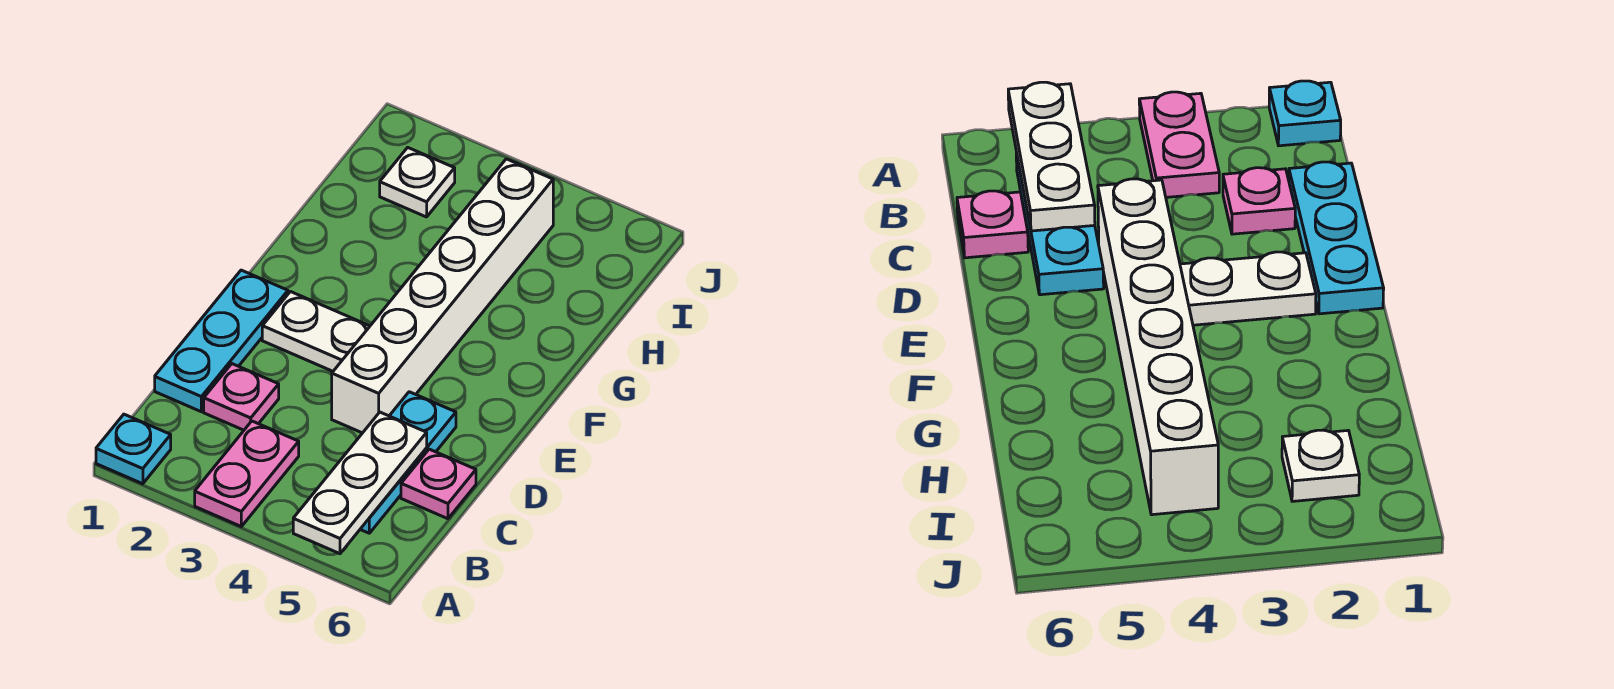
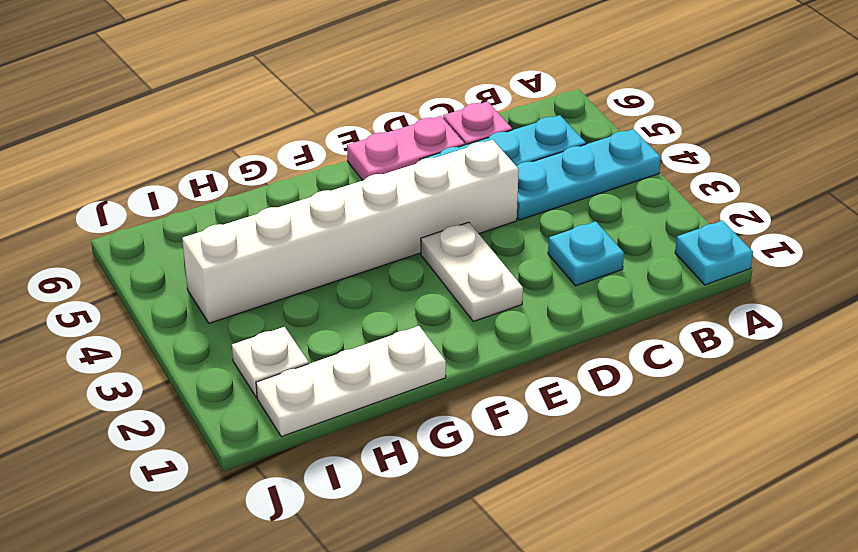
pink 1x2 plate [195,421,299,526] -> pink 1x2 plate moved to [347,116,465,181]
white 1x3 plate [293,412,427,554] -> white 1x3 plate moved to [256,326,446,437]
cyan 1x3 plate [155,270,288,412] -> cyan 1x3 plate moved to [517,129,661,220]
pink 1x1 plate [204,364,279,430] -> cyan 1x1 plate [548,221,624,286]

